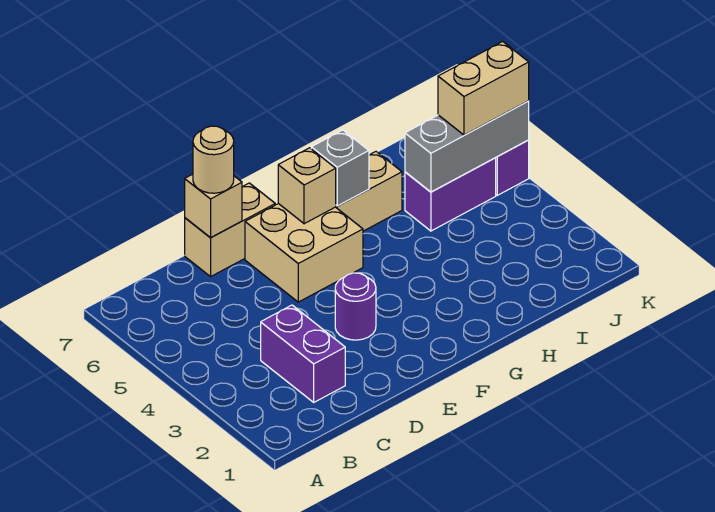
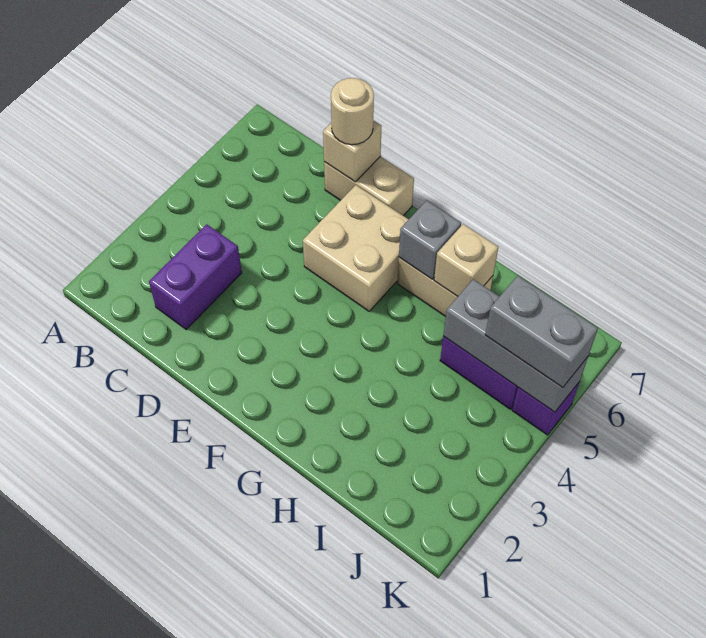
purple 1x1 round brick [335,273,376,340] -> none
tan 1x1 brick [278,148,336,224] -> tan 1x1 brick moved to [434,224,498,297]
tan 1x2 brick [438,42,529,135] -> grey 1x2 brick [485,276,598,388]

